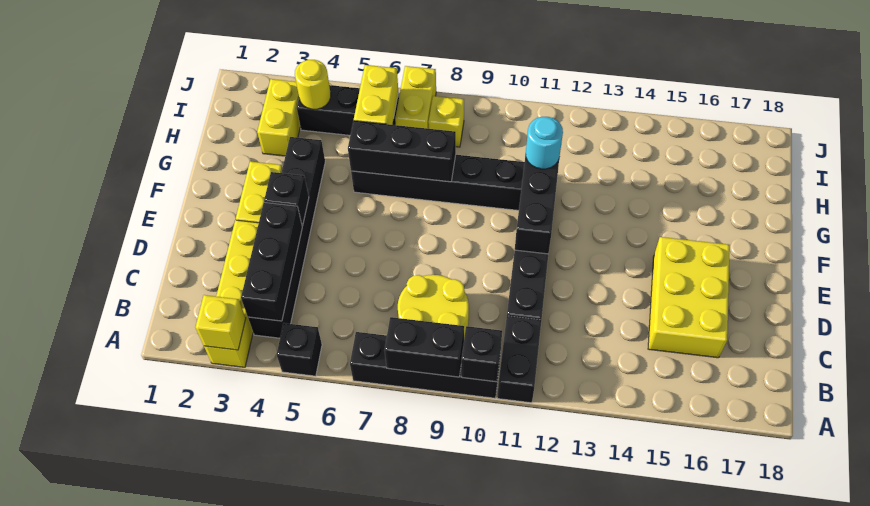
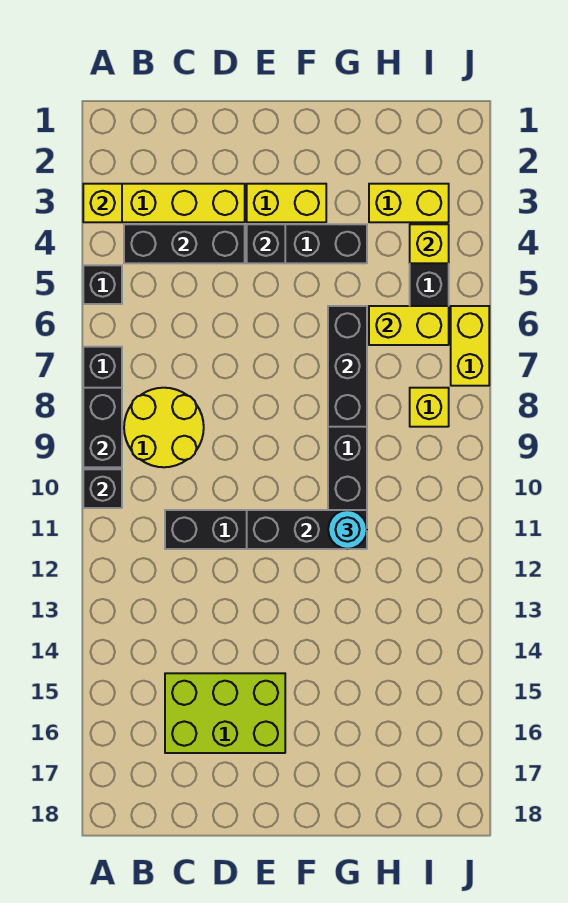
black 1x2 brick [497,316,541,403] -> none
yellow 2x3 brick [648,237,730,358] -> lime 2x3 brick [165,673,285,753]
yellow 1x1 round brick [295,60,331,109] -> yellow 1x1 brick [410,224,449,263]
yellow 1x2 brick [395,66,436,129] -> yellow 1x2 brick turned to [451,306,489,386]

